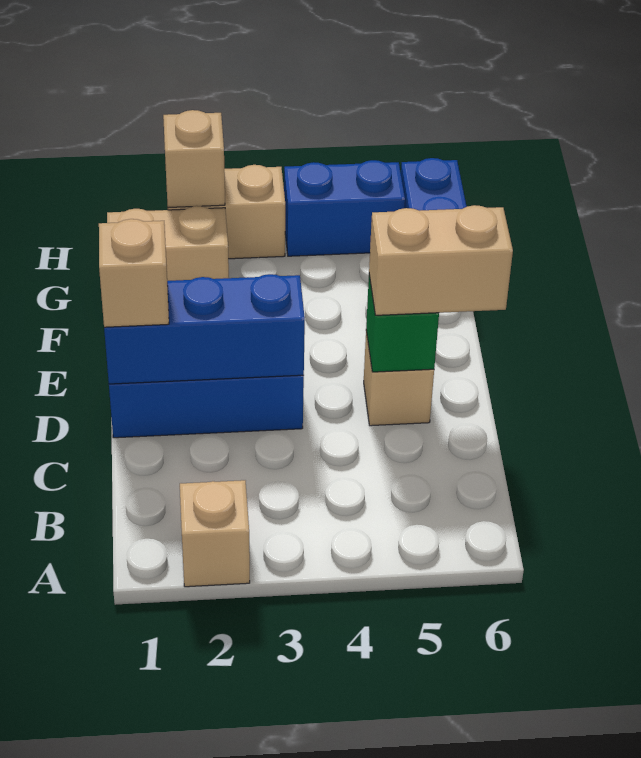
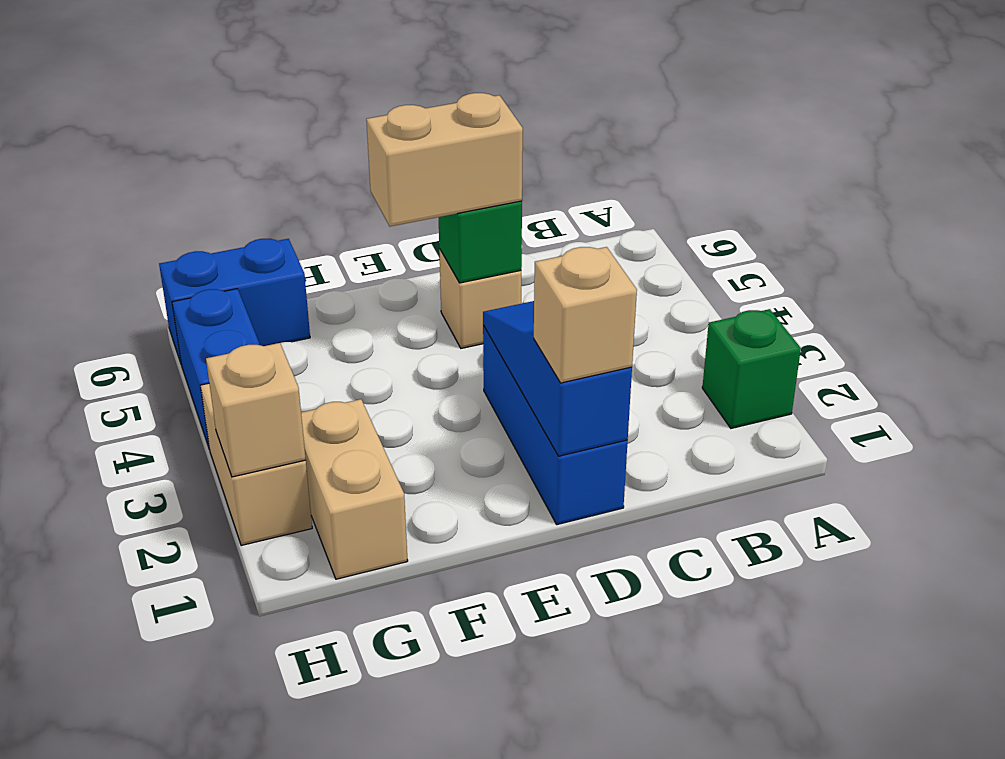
tan 1x1 brick [180,480,250,587] -> green 1x1 brick [702,309,801,428]
blue 1x3 brick [104,274,305,384] -> blue 1x3 slope [483,301,632,456]
tan 1x2 brick [369,205,513,315] -> tan 1x2 brick turned to [366,93,523,226]

